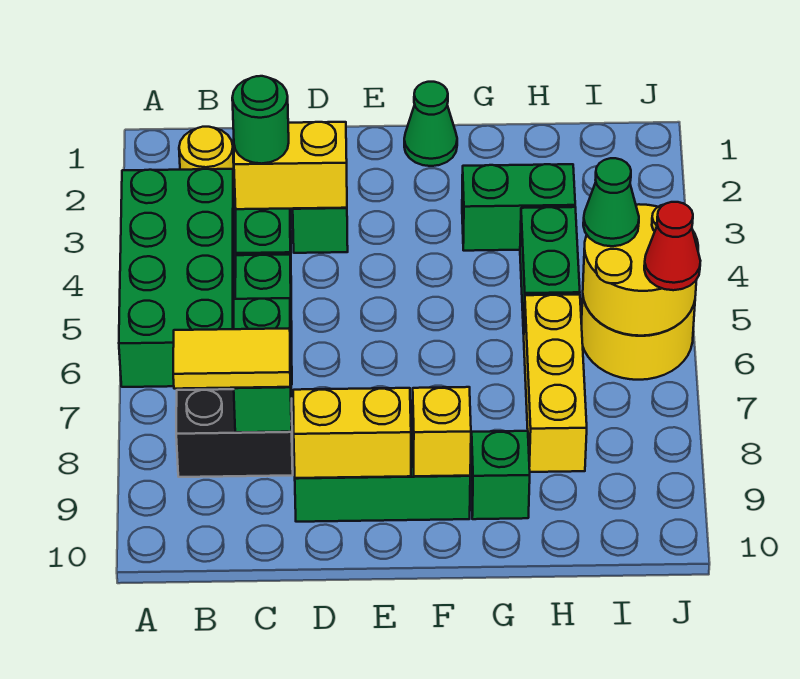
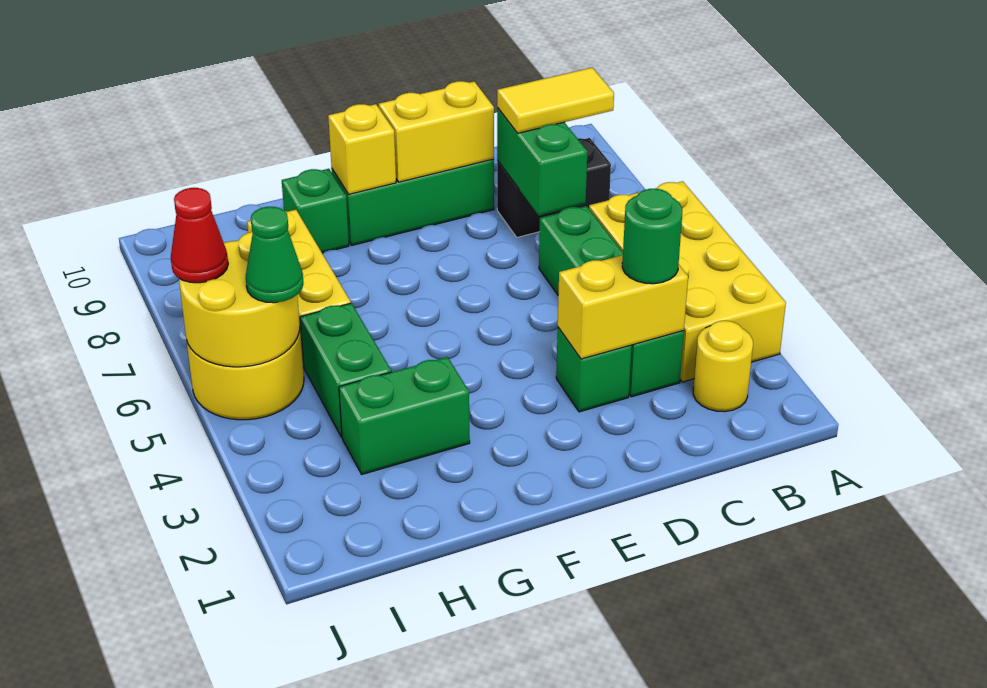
green 2x4 brick [119,169,234,387] -> yellow 2x4 brick [589,181,786,382]
green 1x1 cone [404,82,457,166] -> none

